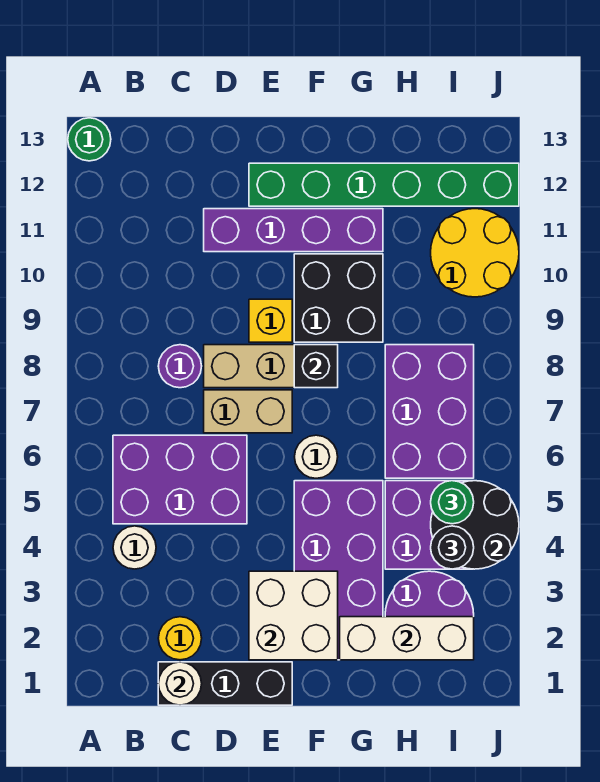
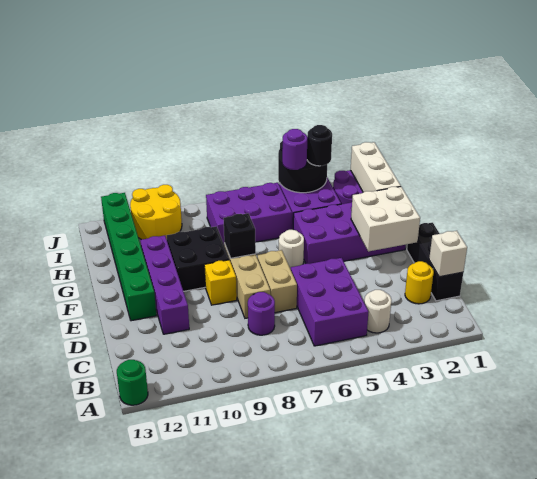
white 1x1 round brick [158,662,202,705] -> white 1x1 brick [429,231,467,277]
green 1x1 round brick [431,481,474,524] -> purple 1x1 round brick [282,129,307,170]

